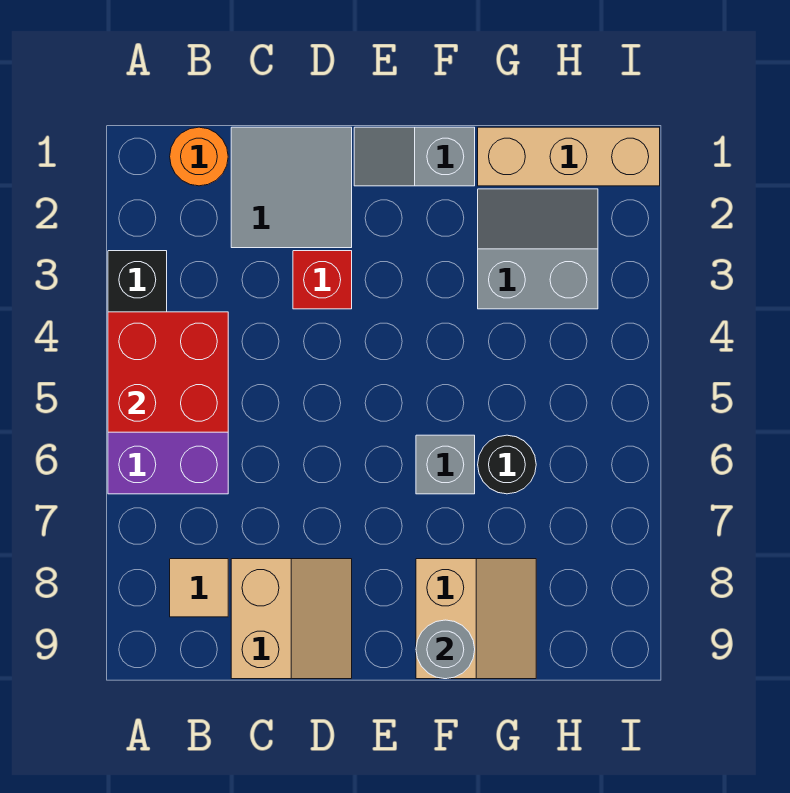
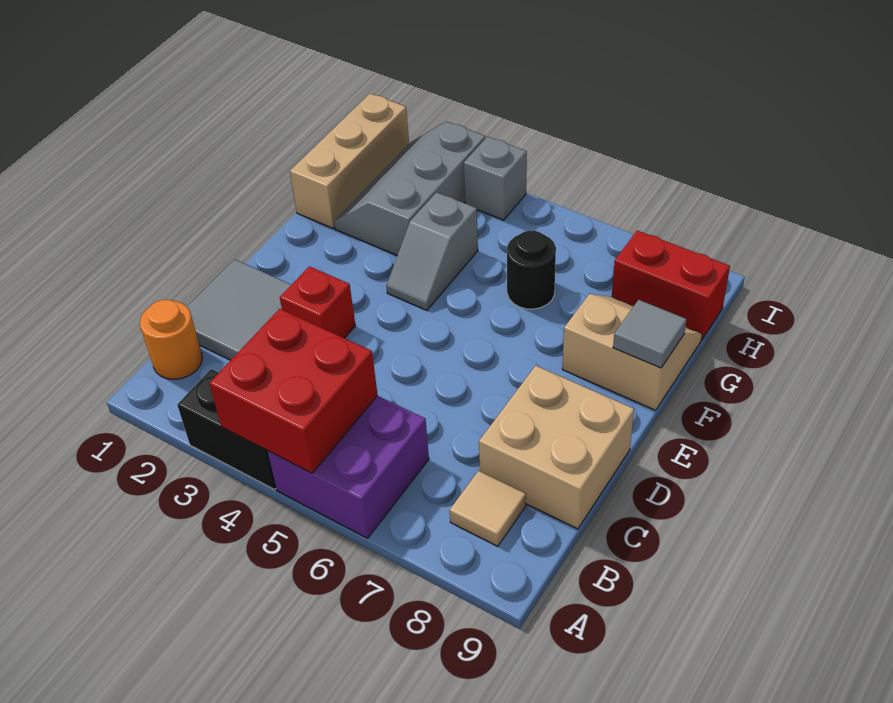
tan 2x2 slope [231,559,352,679] -> tan 2x2 brick [479,366,634,529]
grey 1x2 slope [354,127,475,186] -> grey 1x2 slope moved to [386,192,478,311]
grey 1x1 brick [416,435,475,494] -> grey 1x1 brick moved to [464,137,527,220]
grey 1x1 round brick [416,620,475,679] -> grey 1x1 tile [613,300,687,368]
grey 2x2 slope [478,189,598,309] -> grey 2x3 slope [334,122,485,255]
none -> red 1x2 brick [612,230,730,340]

